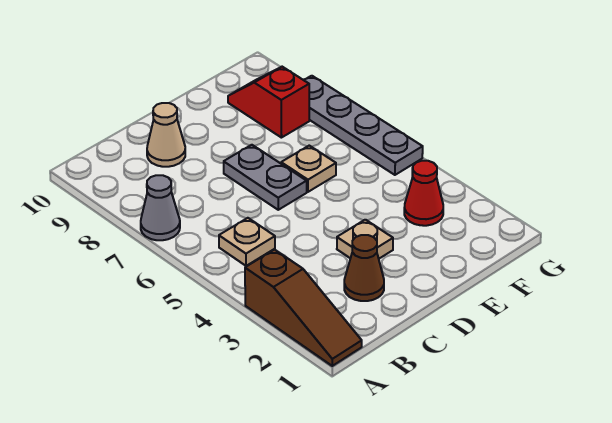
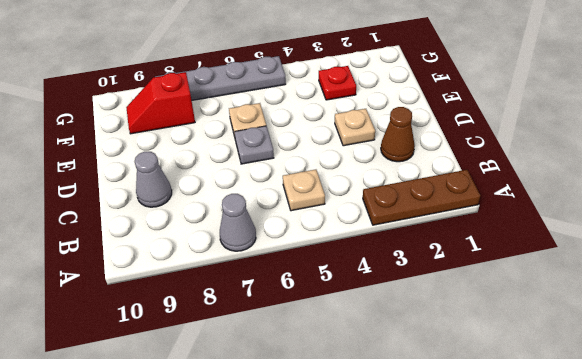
brown 1x3 slope [245,250,362,366] -> brown 1x3 plate [363,170,480,225]
tan 1x1 cone [147,103,185,167] -> grey 1x1 cone [135,152,172,207]
grey 1x2 plate [224,145,307,210] -> grey 1x1 plate [234,126,274,164]
red 1x1 cone [404,161,443,226] -> red 1x1 plate [319,66,356,100]

